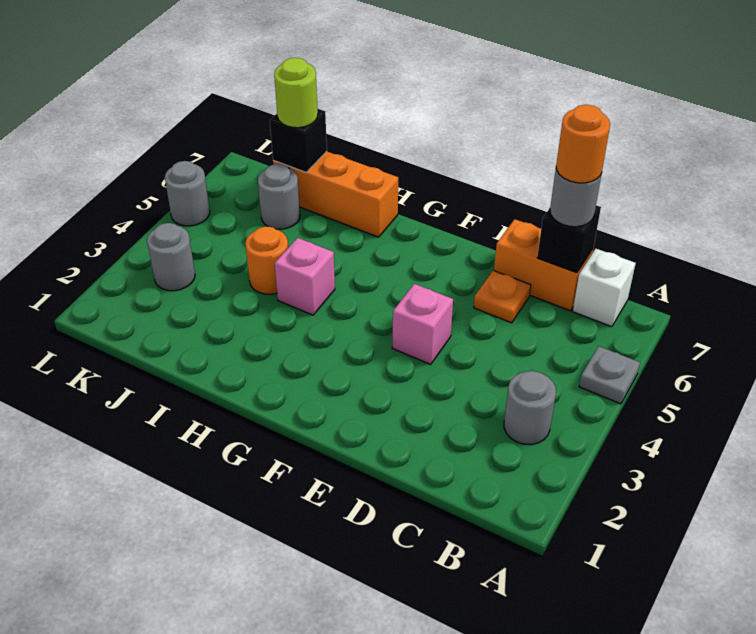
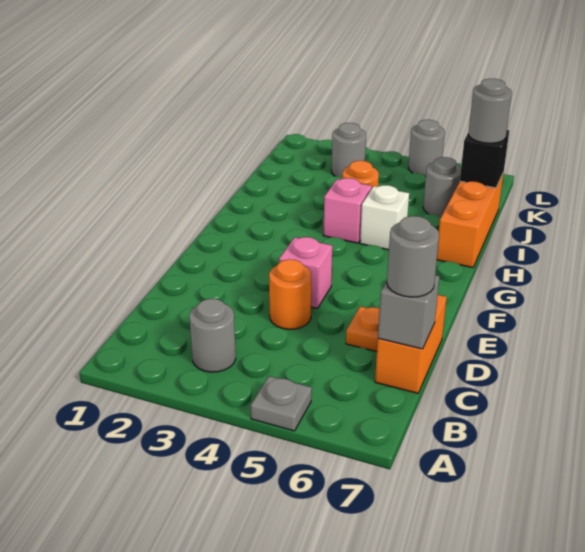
white 1x1 brick [573,249,636,327] -> white 1x1 brick moved to [360,185,409,250]
black 1x1 brick [537,205,601,273] -> grey 1x1 brick [378,275,440,349]
orange 1x1 round brick [556,105,610,183] -> orange 1x1 round brick moved to [269,259,311,329]
lime 1x1 round brick [274,58,318,128] -> grey 1x1 round brick [468,79,512,143]

